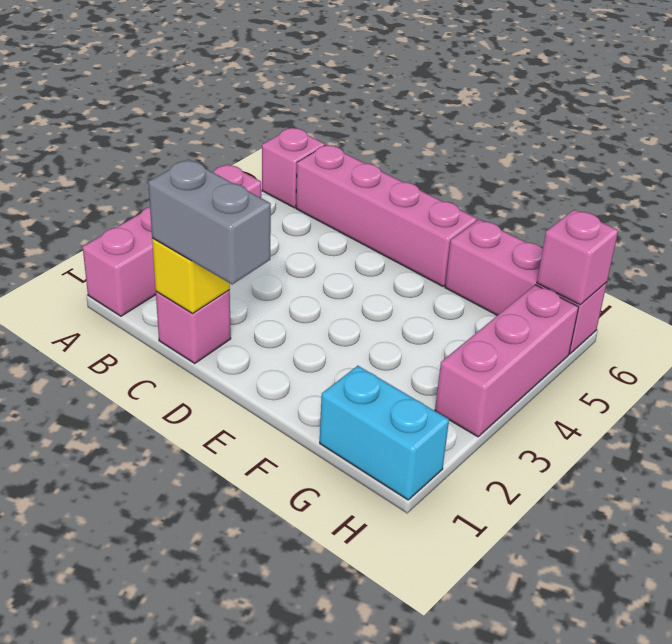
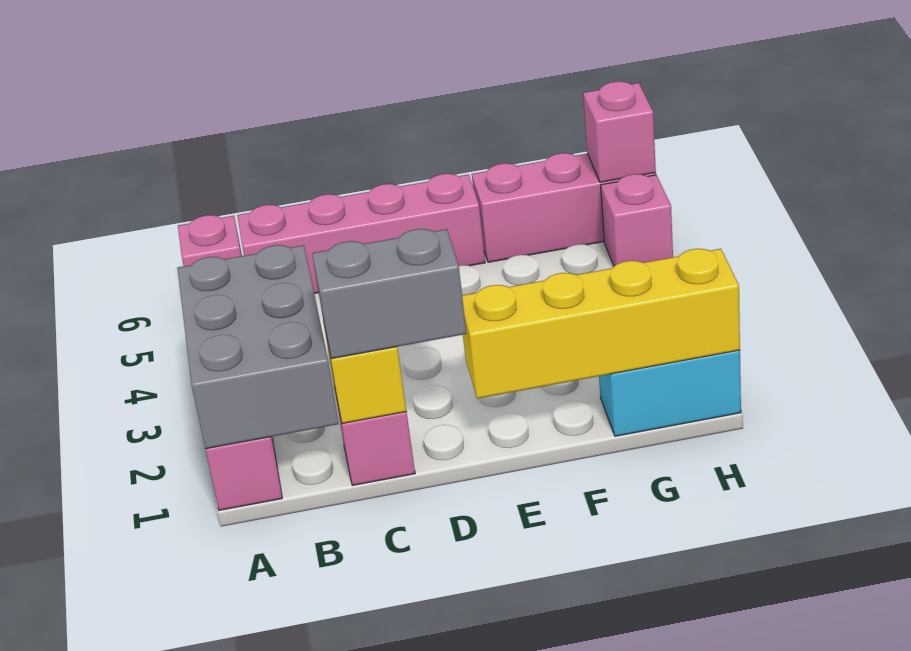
none -> grey 2x3 brick [177,245,339,449]
none -> yellow 1x4 brick [462,249,740,399]
pink 1x3 brick [435,285,579,437] -> pink 1x1 brick [601,174,673,266]

